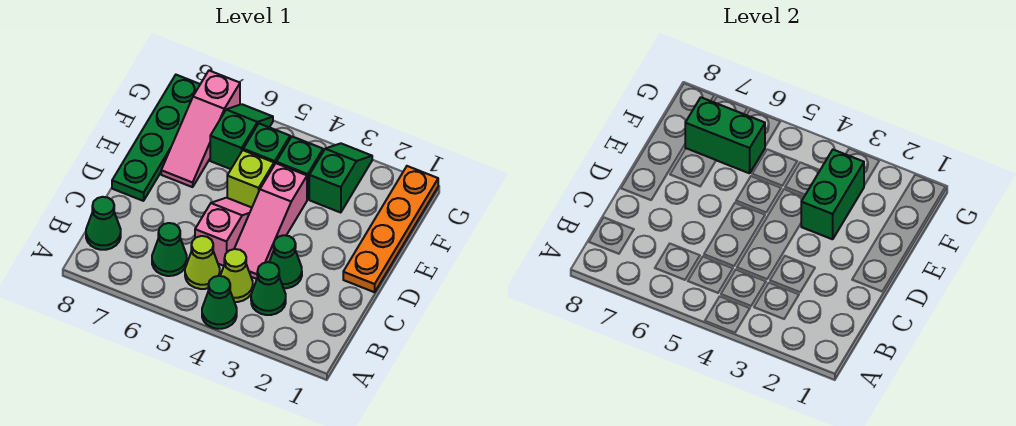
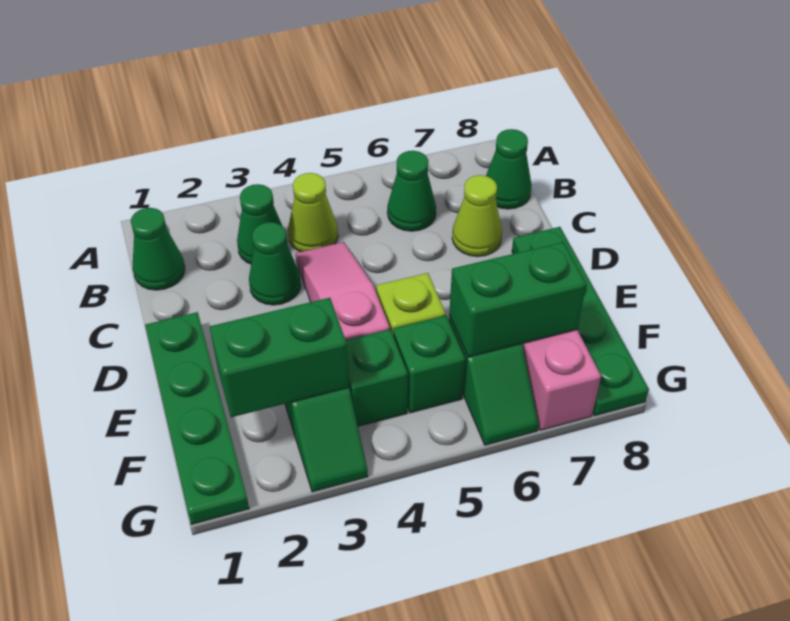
green 1x1 cone [202,276,237,329] -> green 1x1 cone moved to [131,208,185,290]
lime 1x1 cone [185,236,220,289] -> lime 1x1 cone moved to [452,175,502,257]
pink 1x2 slope [195,198,252,266] -> none
orange 1x4 plate [343,166,438,292] -> green 1x4 plate [145,312,249,524]
green 1x2 brick [801,150,864,239] -> green 1x2 brick turned to [210,298,349,417]

